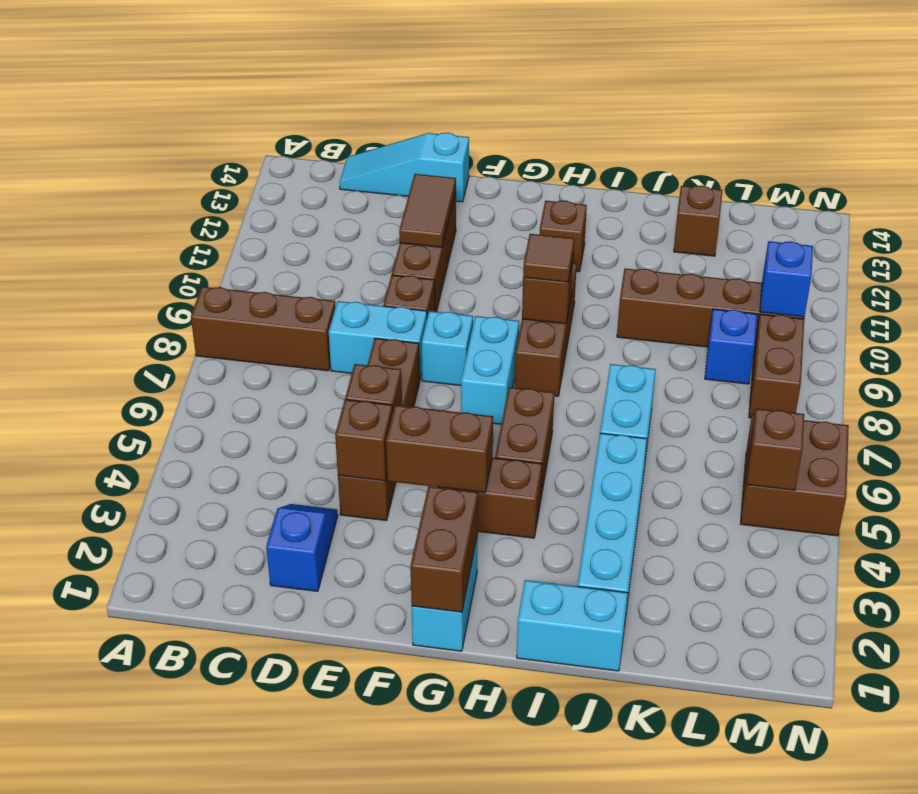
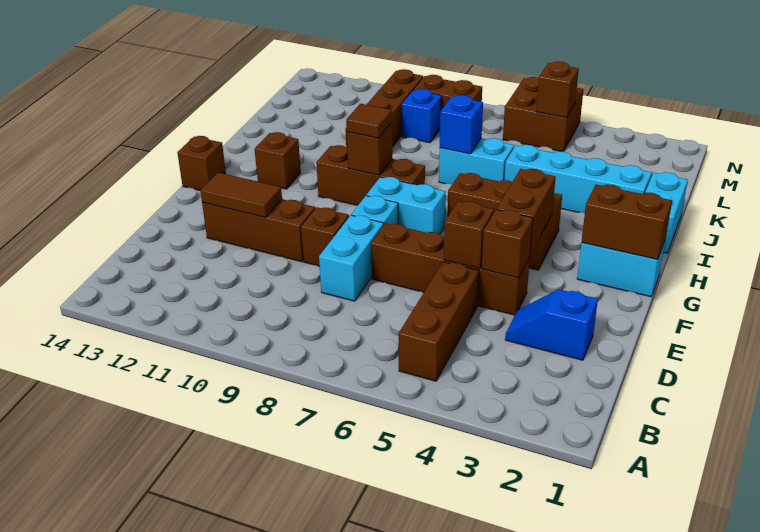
brown 1x3 brick [191,287,336,371] -> brown 1x3 brick moved to [398,262,479,381]
cyan 1x3 slope [339,133,469,202] -> none
brown 1x1 brick [674,185,723,256] -> brown 1x1 brick moved to [177,136,226,190]
blue 1x1 brick [760,241,813,317] -> blue 1x1 brick moved to [440,95,483,154]

